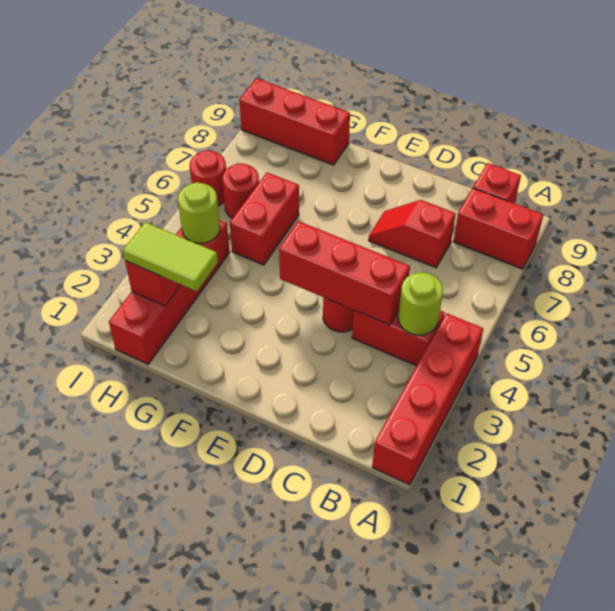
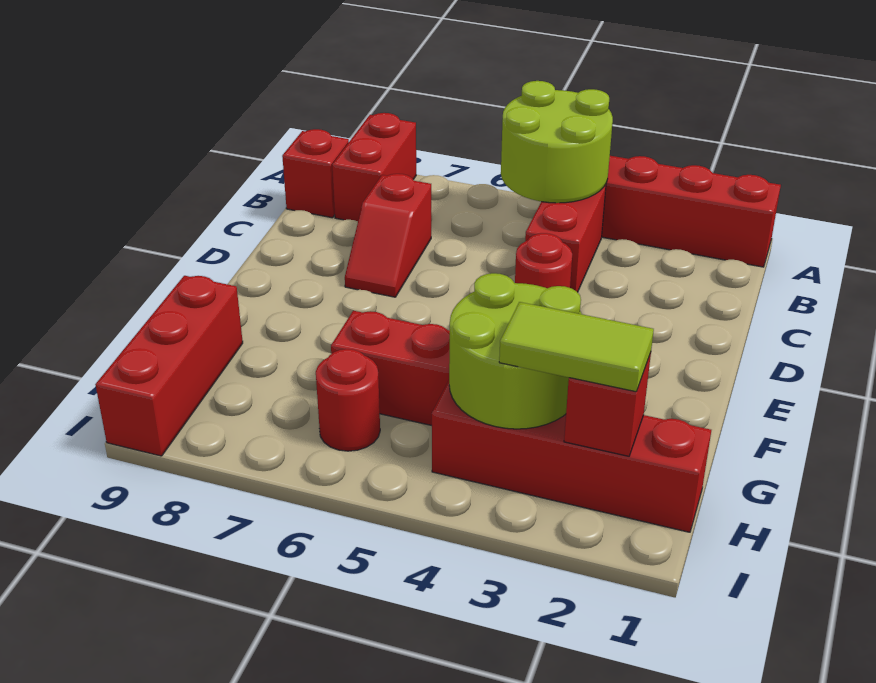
lime 1x1 round brick [398,273,443,335] -> lime 2x2 round brick [501,81,613,203]
red 1x3 brick [279,221,410,325] -> none
lime 1x2 tile [123,222,218,291] -> lime 1x2 tile turned to [499,302,654,392]
lime 1x1 round brick [178,182,220,243] -> lime 2x2 round brick [449,273,581,429]
red 1x1 round brick [190,150,226,206] -> none

